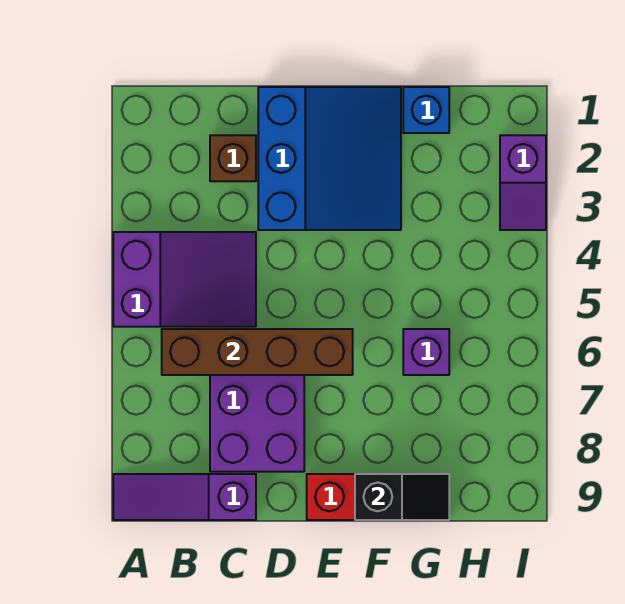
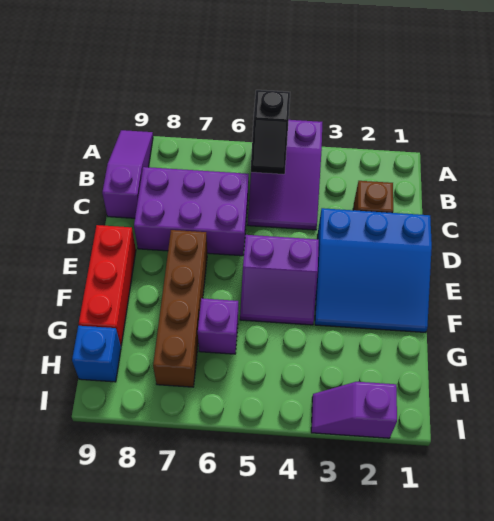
brown 1x4 brick [162,329,353,375] -> brown 1x4 brick moved to [153,230,207,387]
none -> purple 2x2 slope [240,235,319,325]
black 1x2 slope [355,474,449,520] -> black 1x2 slope moved to [251,90,290,174]
blue 1x1 brick [403,87,449,133] -> blue 1x1 brick moved to [72,326,121,382]

